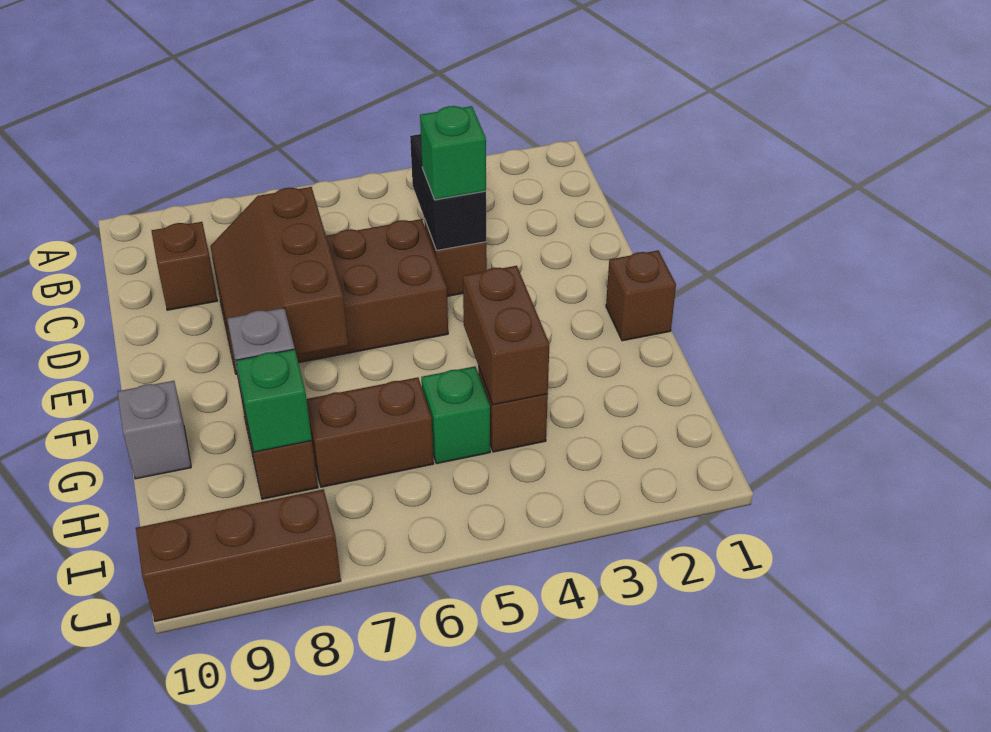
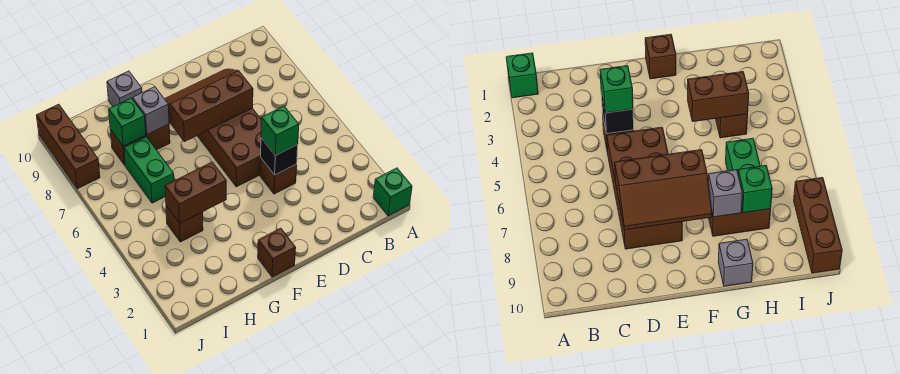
black 1x2 brick [410,134,486,250] -> black 1x1 brick [261,138,298,175]
brown 1x1 brick [152,222,217,310] -> none
green 1x1 brick [421,366,490,464] -> green 1x1 brick moved to [373,168,412,216]
brown 1x2 brick [307,377,434,487] -> green 1x2 brick [124,137,174,203]

